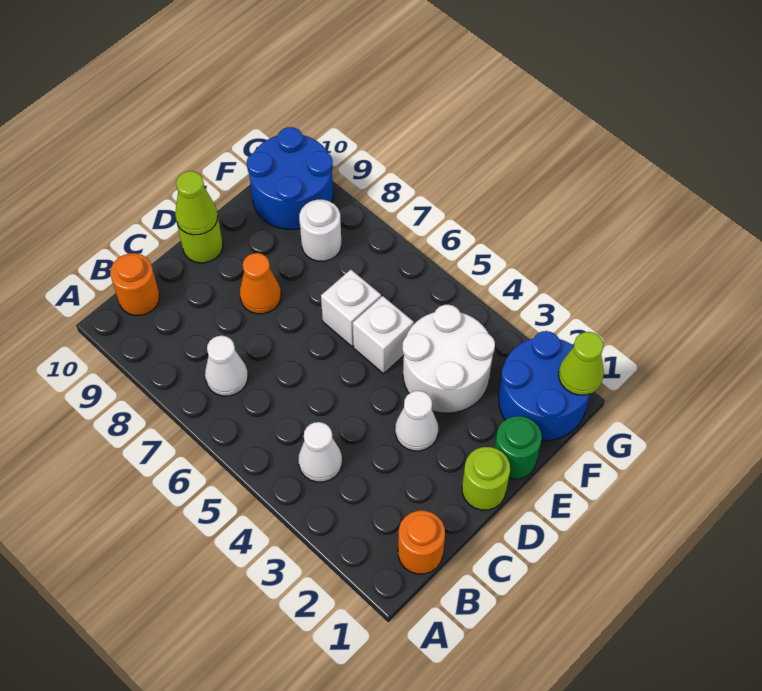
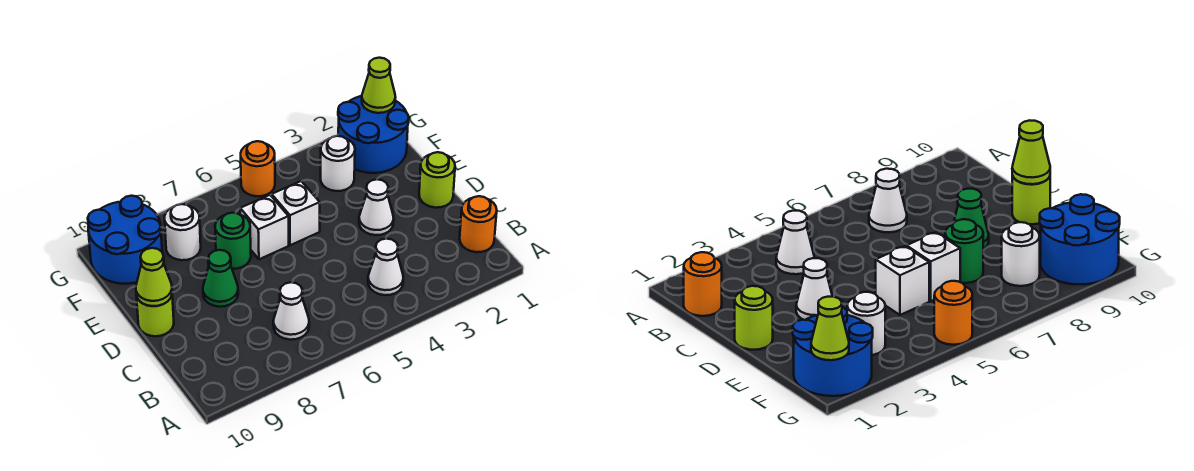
orange 1x1 round brick [110,253,160,316] -> orange 1x1 round brick moved to [241,141,275,196]
orange 1x1 cone [240,253,281,314] -> green 1x1 cone [203,250,238,307]
green 1x1 round brick [494,416,542,479] -> green 1x1 round brick moved to [215,213,251,269]
white 2x2 round brick [402,305,495,413] -> white 1x1 round brick [321,136,355,191]

